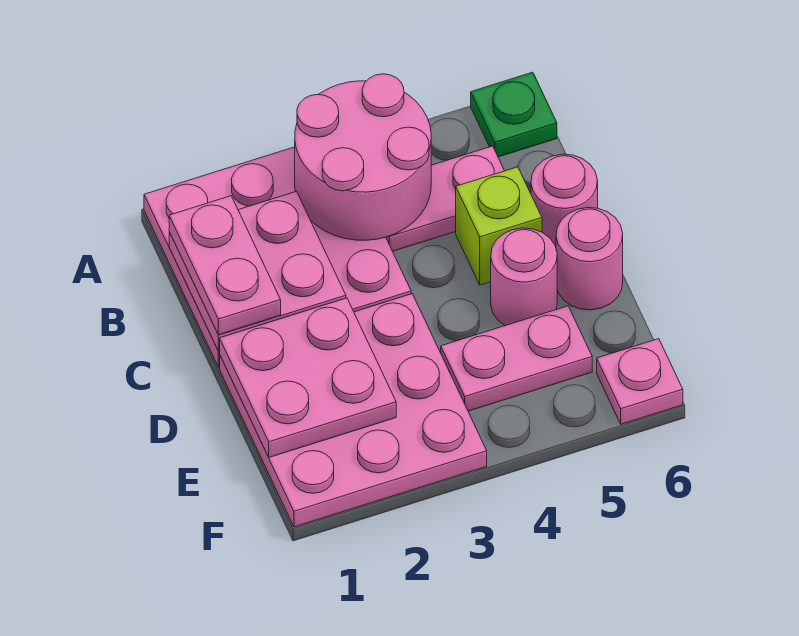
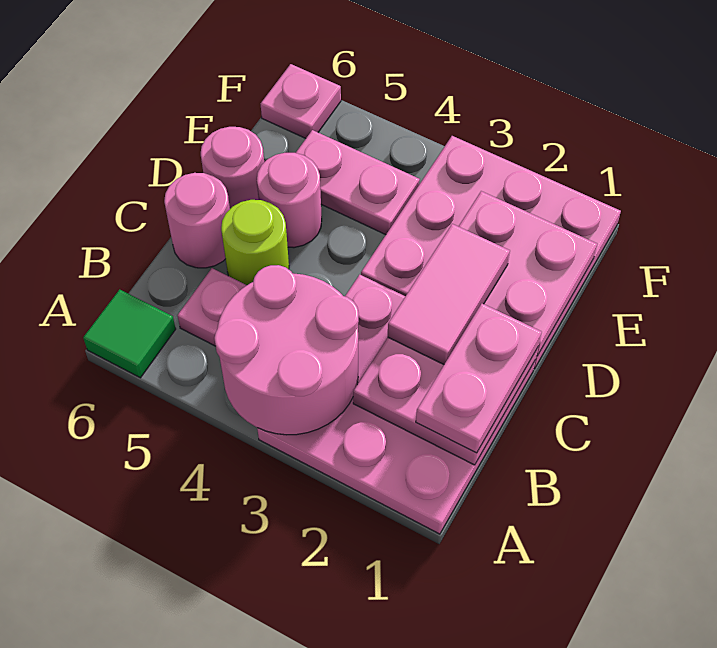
green 1x1 plate [471,72,557,157] -> green 1x1 tile [83,290,176,378]
none -> pink 1x2 tile [388,224,510,364]
lime 1x1 brick [456,167,542,285] -> lime 1x1 round brick [221,200,289,285]

